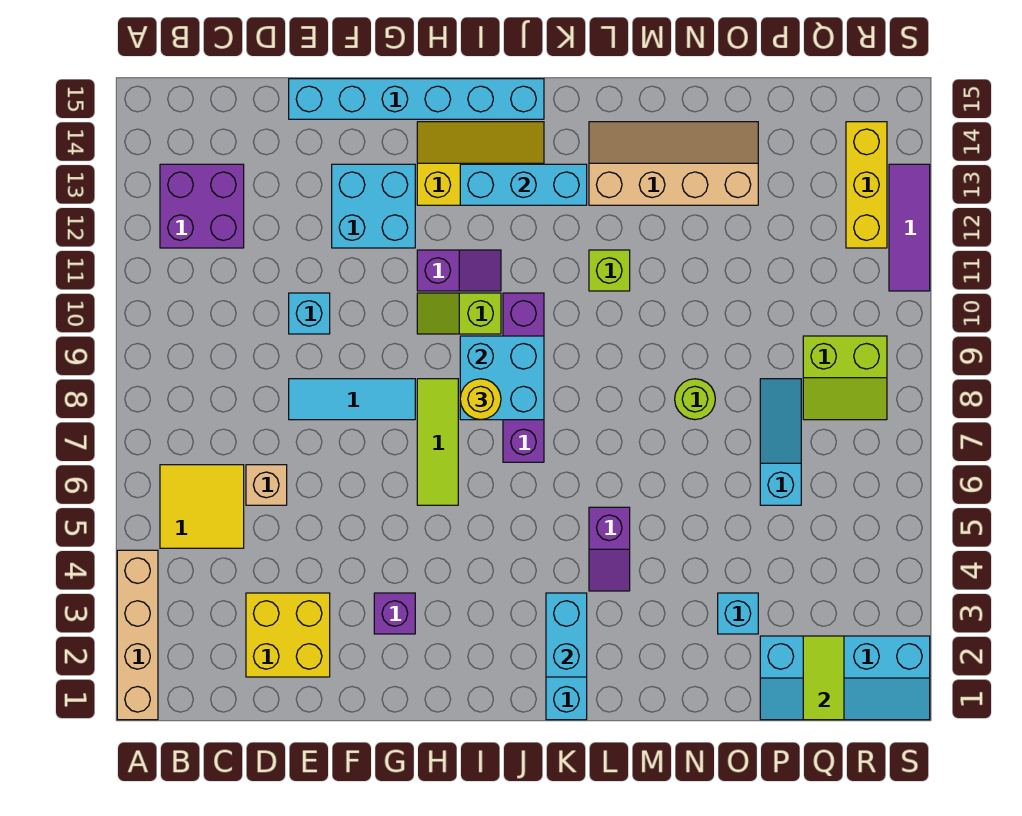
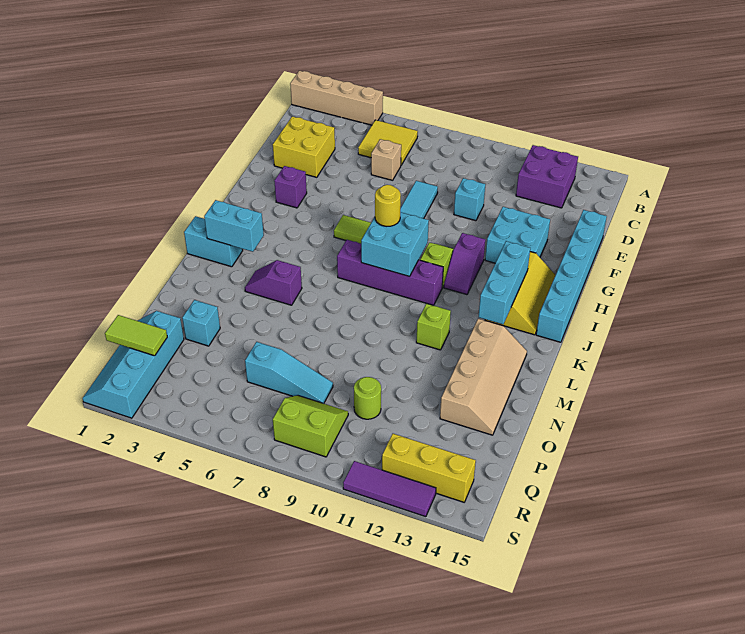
lime 1x1 round brick [675,379,715,420] -> lime 1x1 round brick moved to [354,377,381,419]
lime 2x2 slope [803,336,887,420] -> lime 2x2 slope turned to [273,395,348,457]

